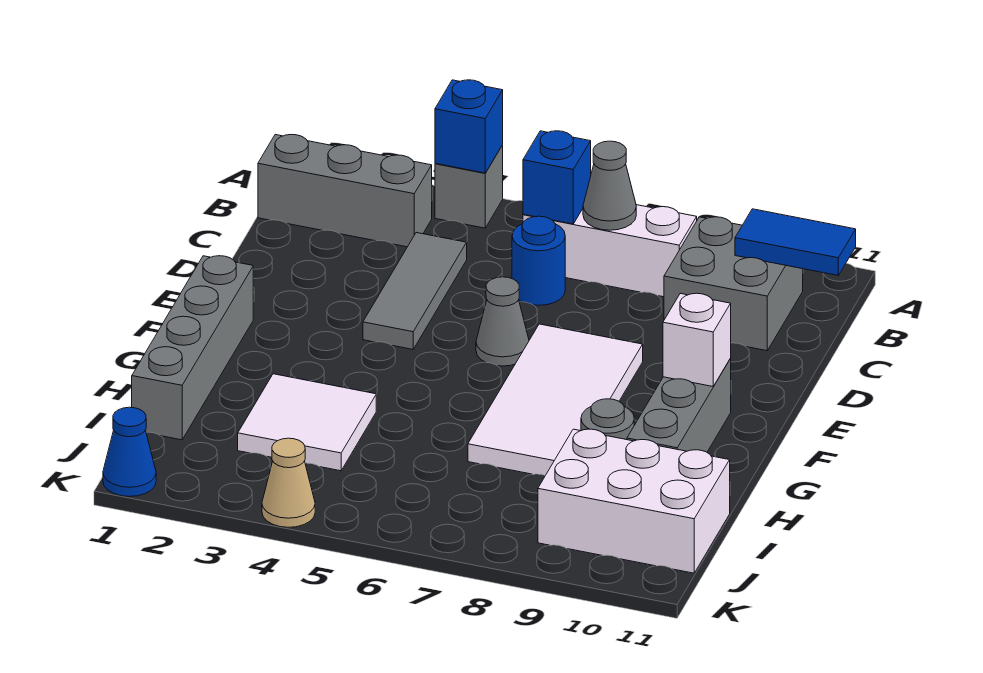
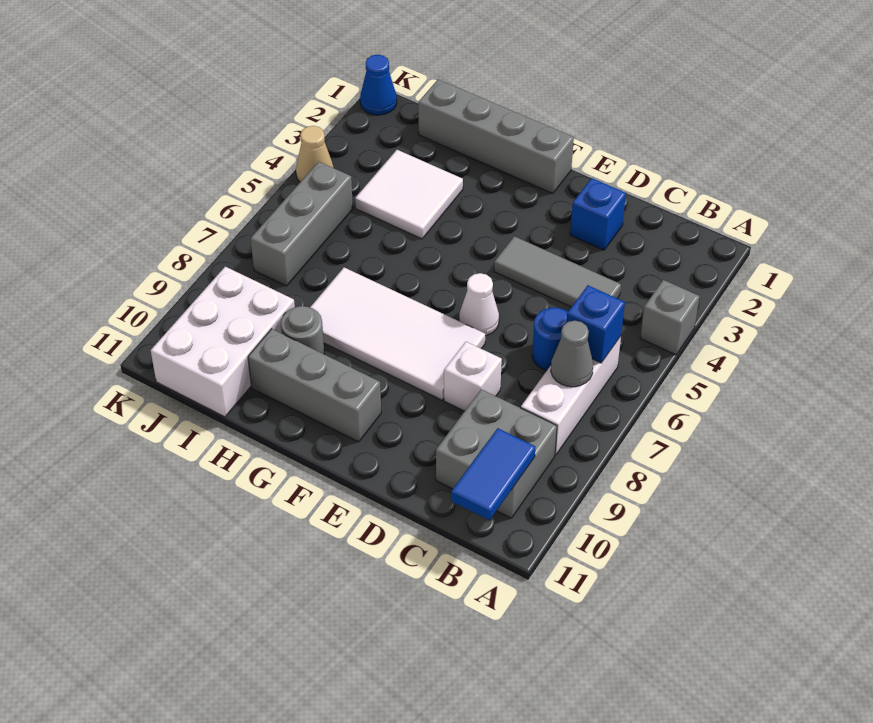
blue 1x1 brick [435,80,503,173] -> blue 1x1 brick moved to [570,178,626,250]
grey 1x3 brick [258,134,432,247] -> grey 1x3 brick moved to [251,162,353,286]
grey 1x1 cone [476,277,529,366] -> white 1x1 cone [459,273,499,336]
white 1x1 brick [663,293,731,386] -> white 1x1 brick moved to [444,342,502,411]

